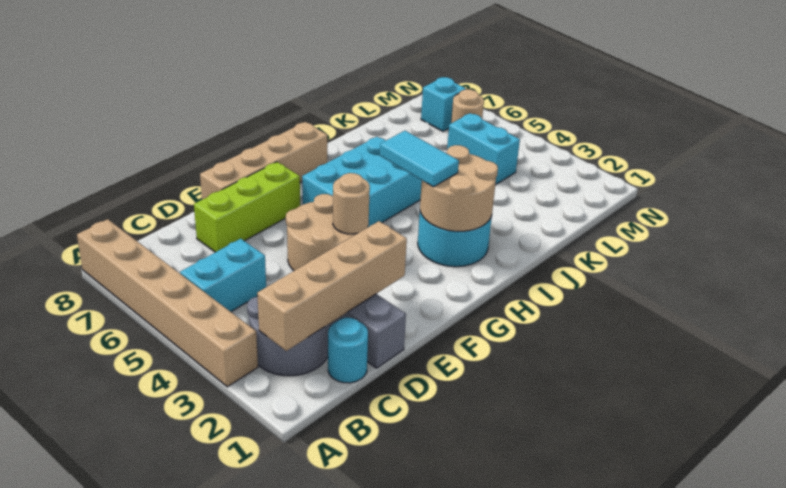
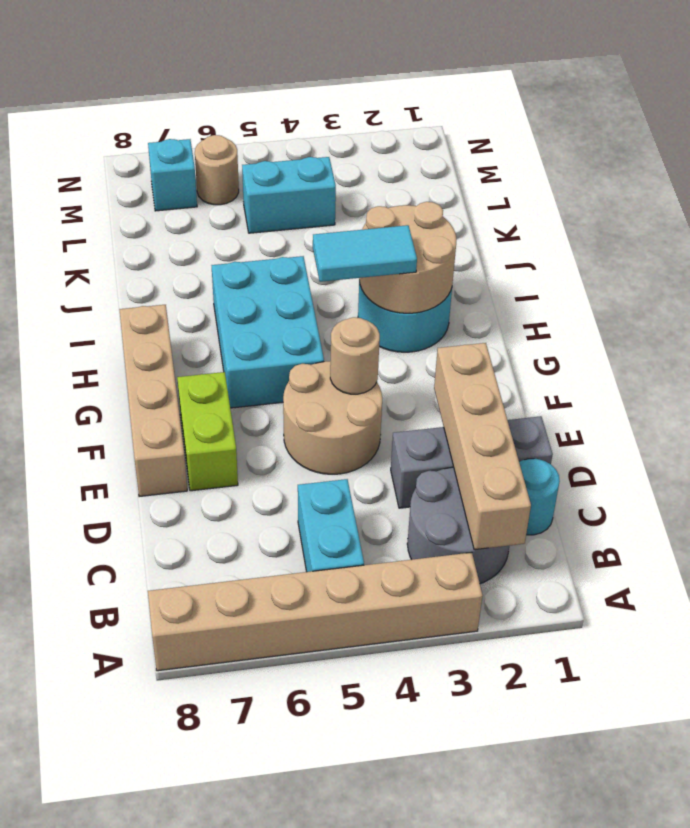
lime 1x3 brick [194,162,300,252] -> lime 1x2 brick [177,372,238,491]

